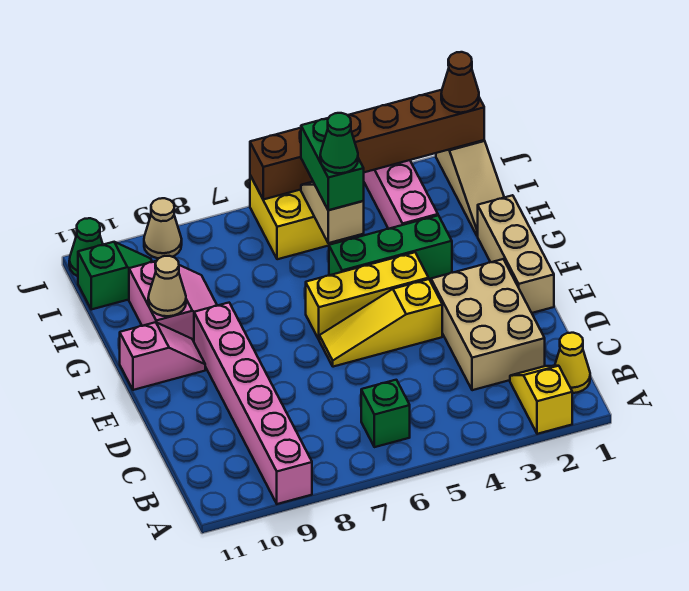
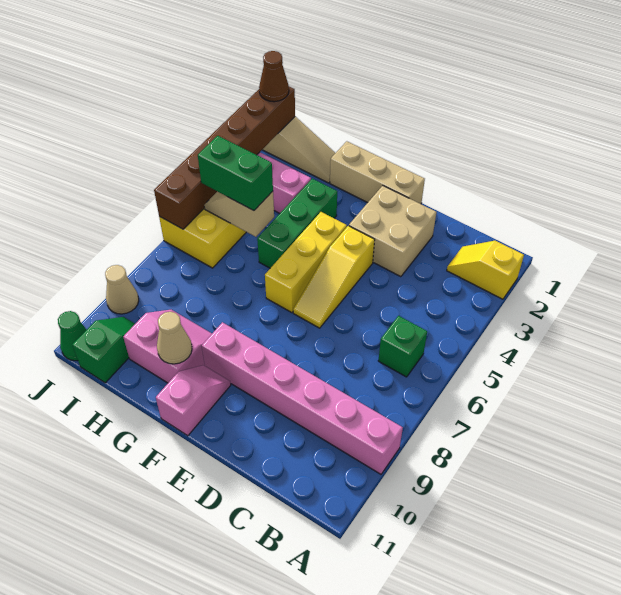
yellow 1x1 cone [555,333,590,393] -> none
tan 2x3 brick [431,259,545,390] -> tan 2x2 brick [349,186,437,277]
green 1x1 cone [320,113,358,173] -> none

